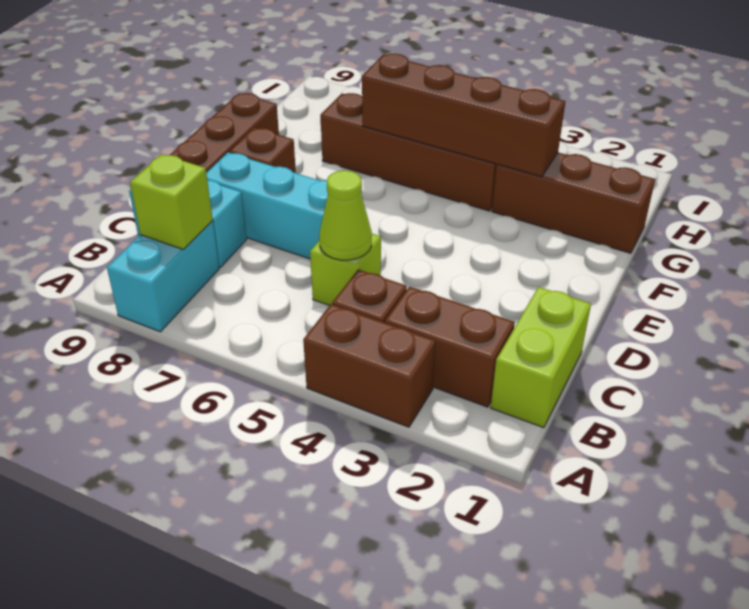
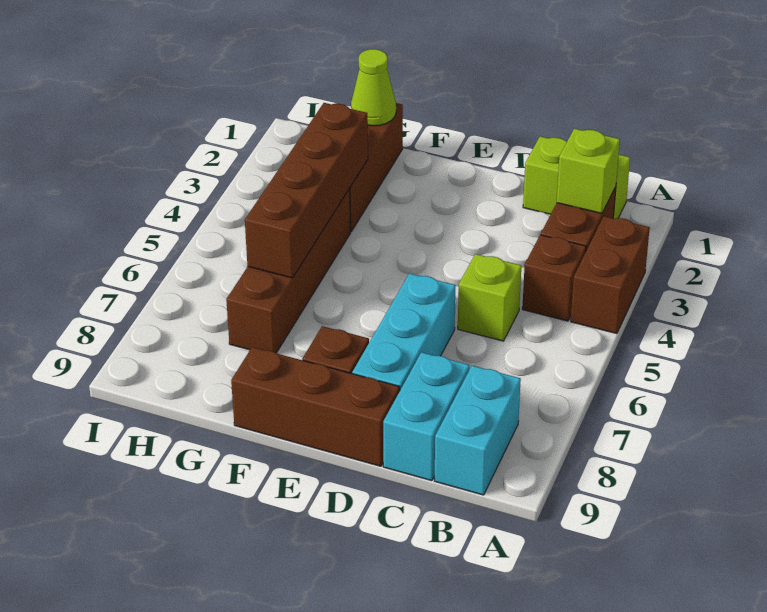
cyan 1x2 brick [107,221,219,332] -> cyan 1x2 brick turned to [435,366,521,495]
lime 1x1 brick [130,154,213,250] -> lime 1x1 brick moved to [557,129,620,213]
lime 1x1 cone [319,170,372,260] -> lime 1x1 cone moved to [351,49,396,126]

